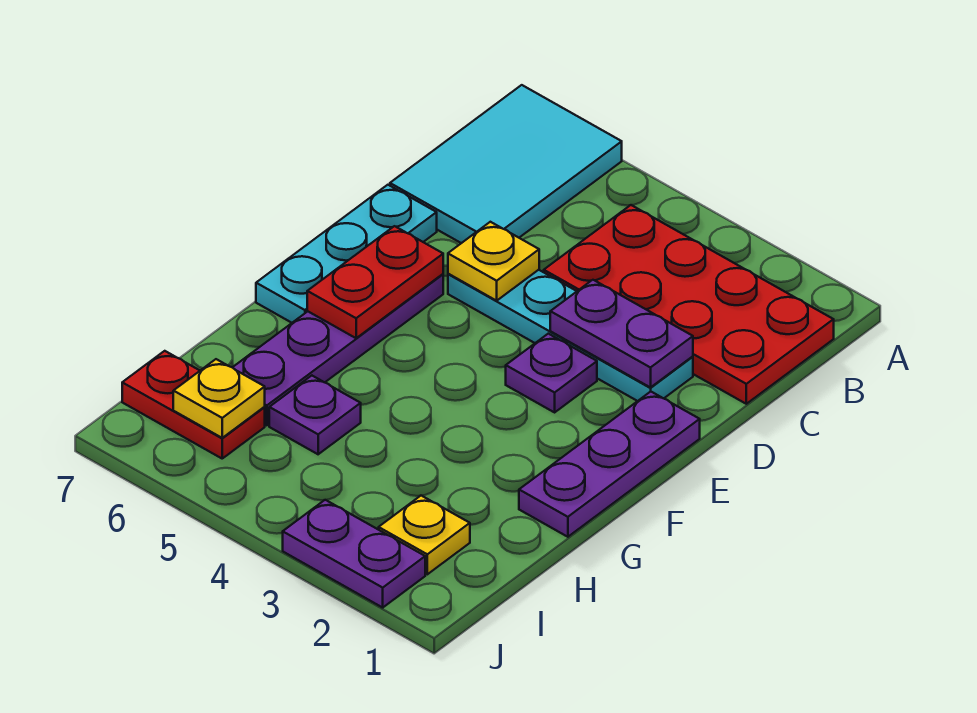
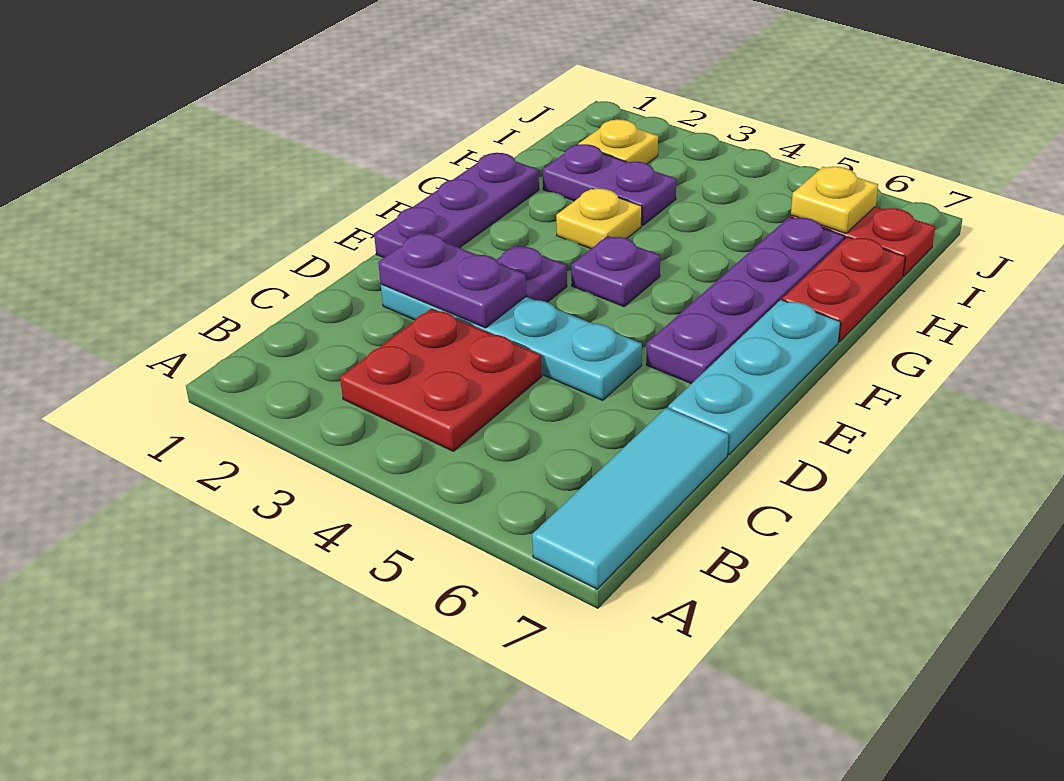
cyan 2x3 tile [390,85,622,243] -> cyan 1x3 tile [532,408,729,589]
red 2x4 plate [544,205,834,404] -> red 2x2 plate [340,309,542,451]
yellow 1x1 plate [448,222,539,301] -> yellow 1x1 plate moved to [556,188,642,249]
red 1x2 plate [307,226,443,338] -> red 1x2 plate moved to [782,237,905,342]
purple 1x1 plate [269,376,361,454] -> purple 1x1 plate moved to [571,236,660,307]
purple 1x2 plate [283,500,425,608] -> purple 1x2 plate moved to [543,144,676,226]

